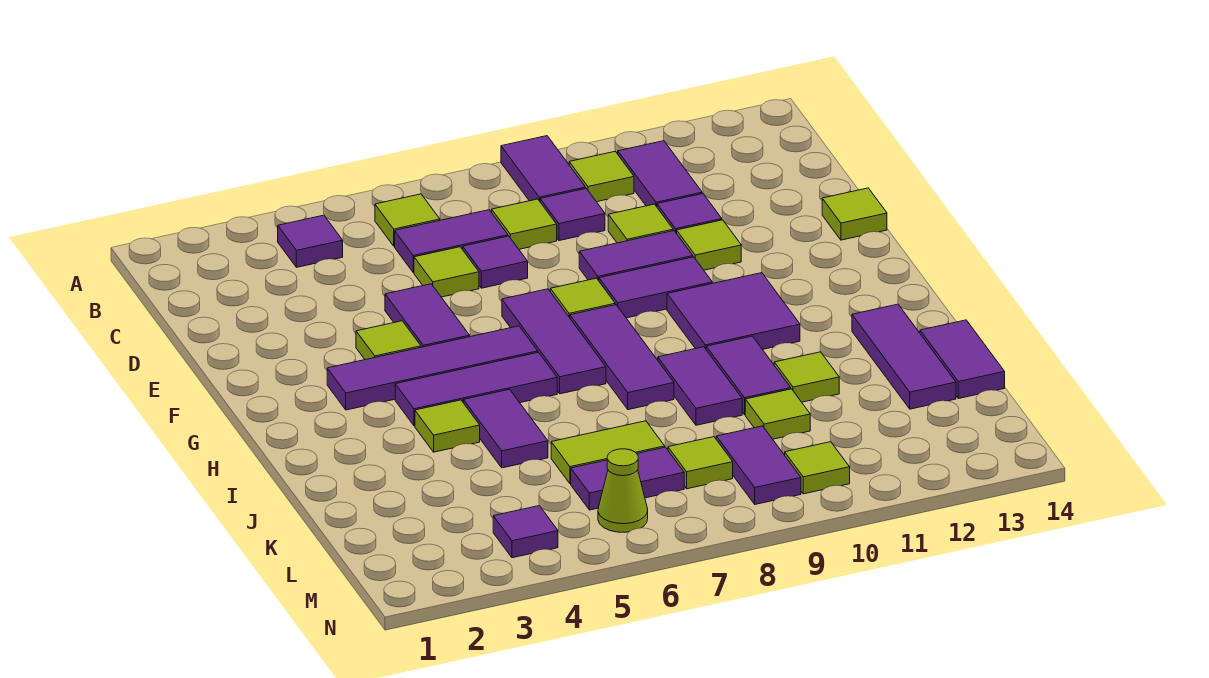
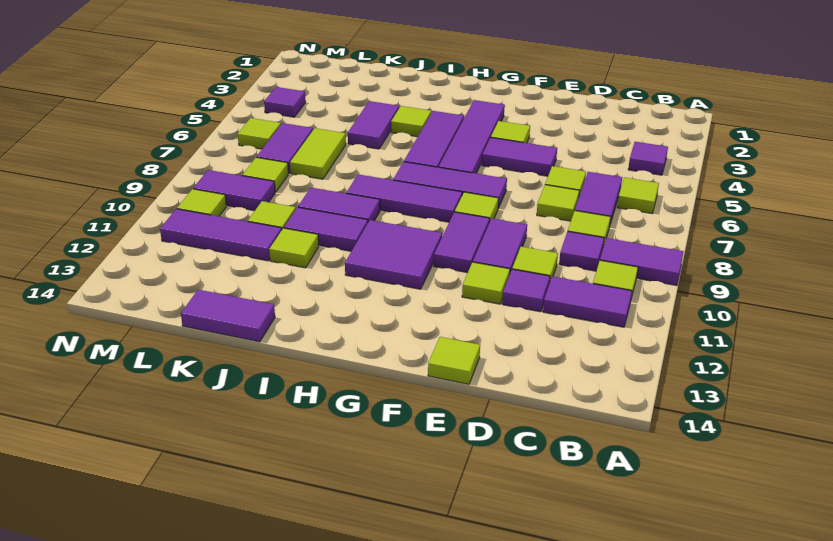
purple 1x1 tile [463,236,528,288] -> lime 1x1 tile [537,185,580,221]
purple 1x2 tile [463,389,548,468] -> purple 1x2 tile turned to [348,101,399,149]
purple 1x3 tile [852,304,956,409] -> purple 1x3 tile moved to [160,209,282,261]
lime 1x1 cone [598,449,648,532] -> lime 1x1 tile [238,118,281,149]

